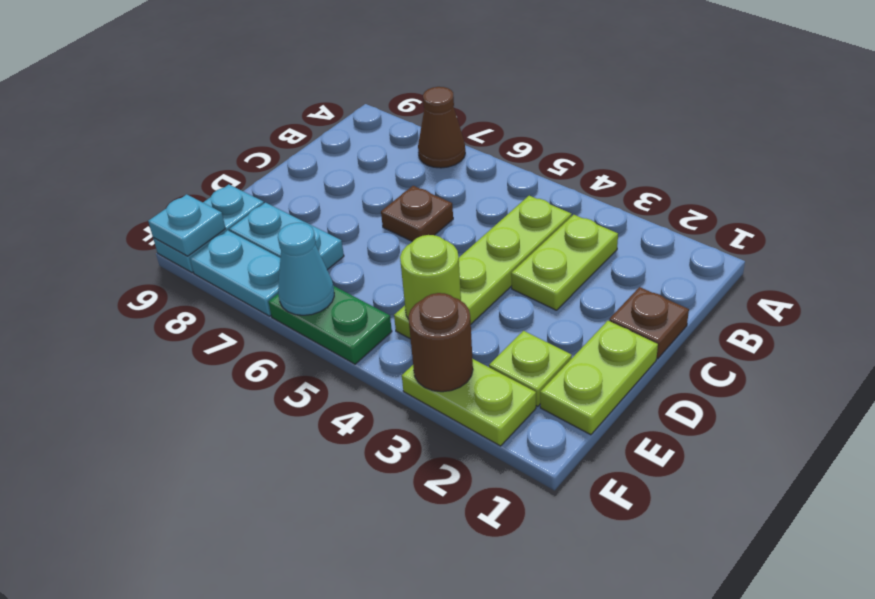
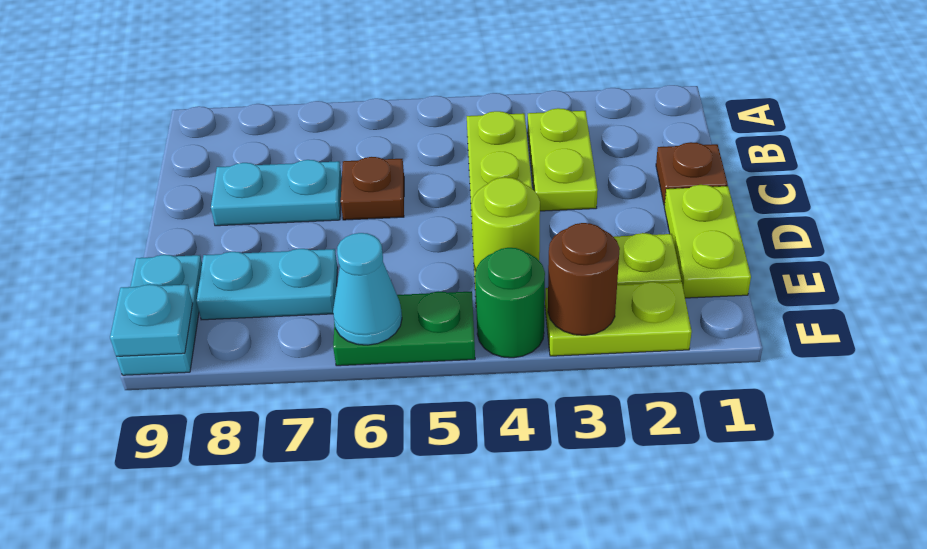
brown 1x1 cone [418,87,465,168] -> none
none -> green 1x1 round brick [475,248,545,358]
cyan 1x2 plate [190,230,280,316] -> cyan 1x2 plate moved to [211,160,342,226]

